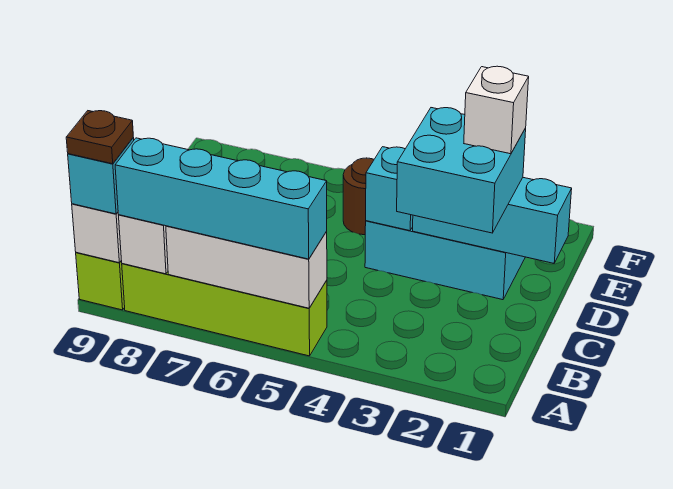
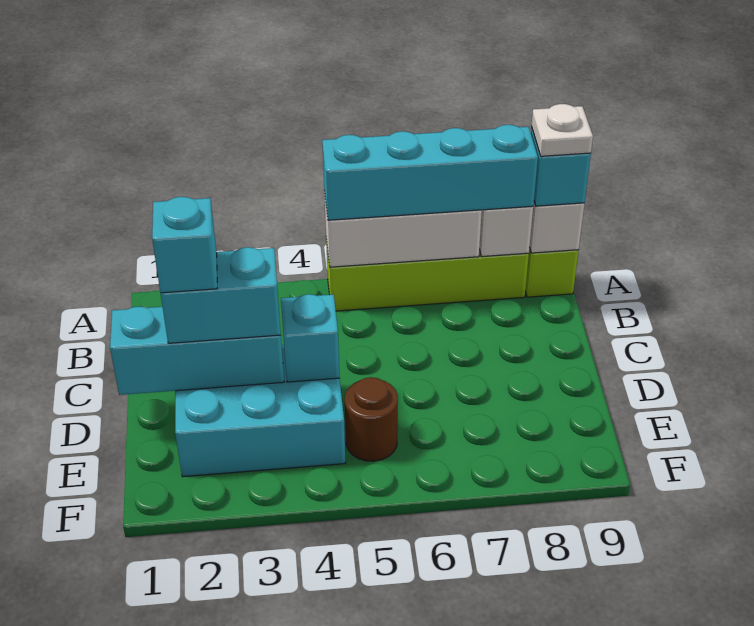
brown 1x1 plate [66,111,133,164] -> white 1x1 plate [531,104,593,156]
cyan 2x2 brick [397,108,526,233] -> cyan 1x2 brick [161,247,281,343]
white 1x1 brick [464,66,529,154] -> cyan 1x1 brick [152,197,217,293]

